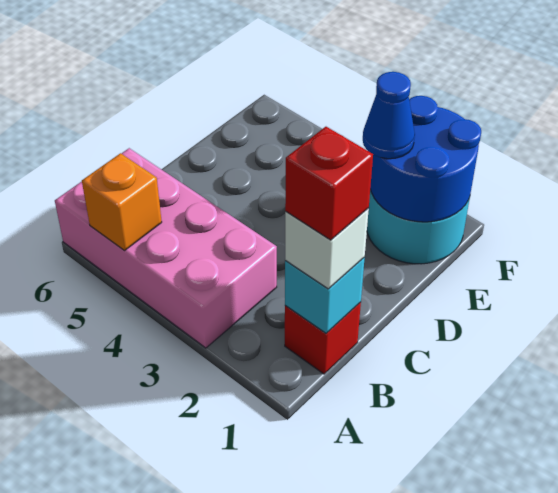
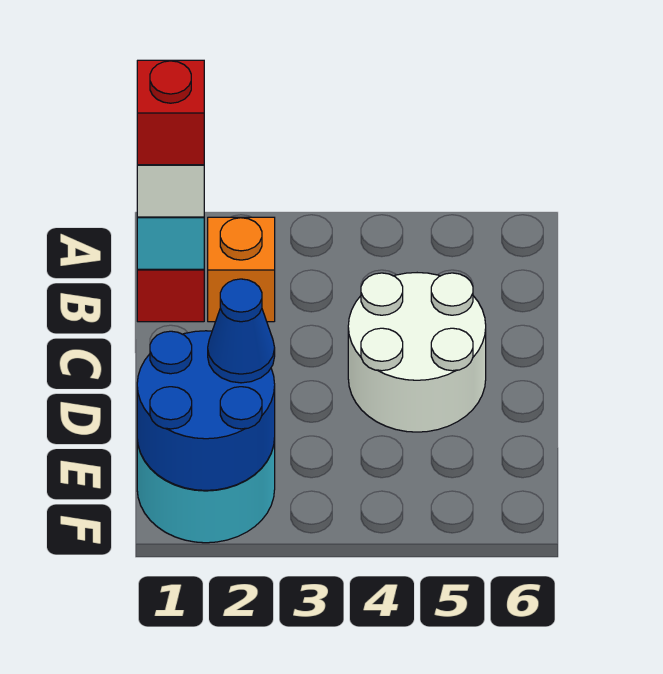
pink 2x4 brick [55,148,277,348] -> none
orange 1x1 brick [82,153,162,251] -> orange 1x1 brick moved to [208,217,275,322]
none -> white 2x2 round brick [348,273,486,432]

